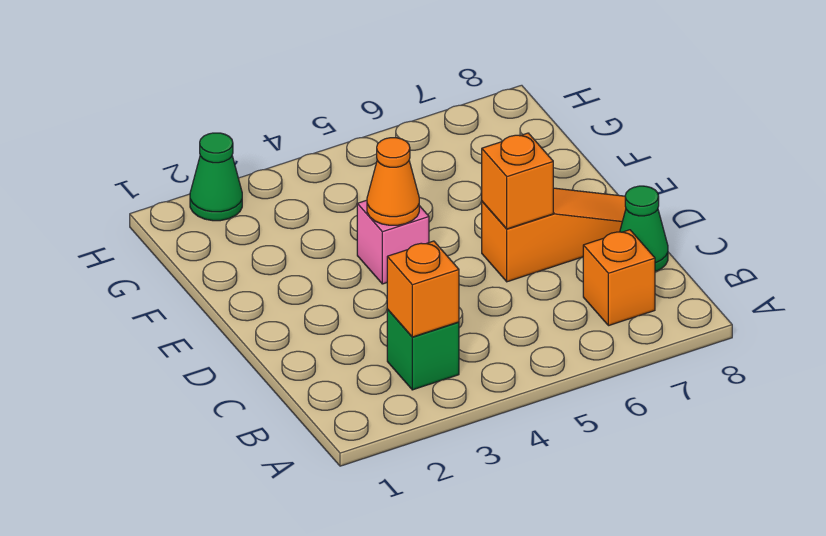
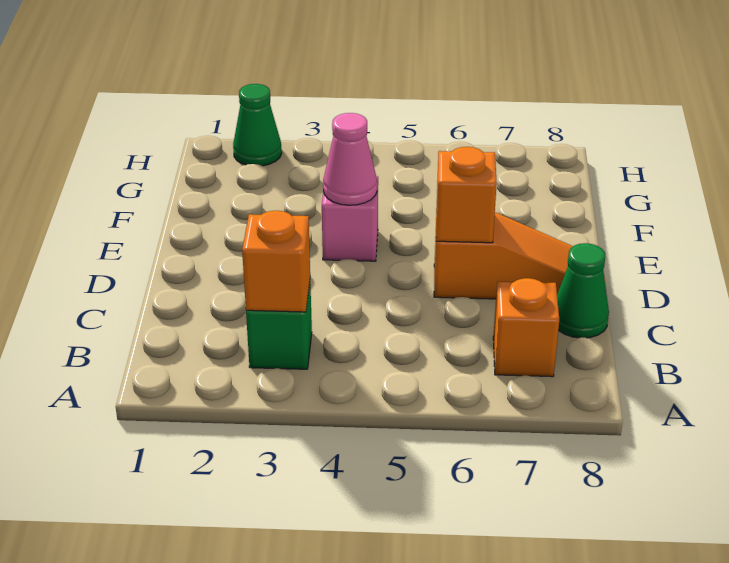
orange 1x1 cone [367,138,419,225] -> pink 1x1 cone [323,113,377,205]

